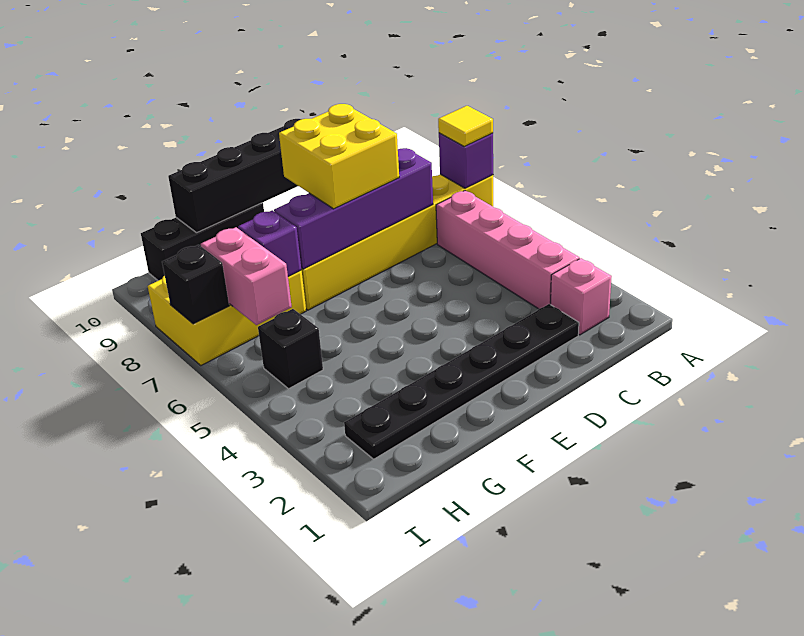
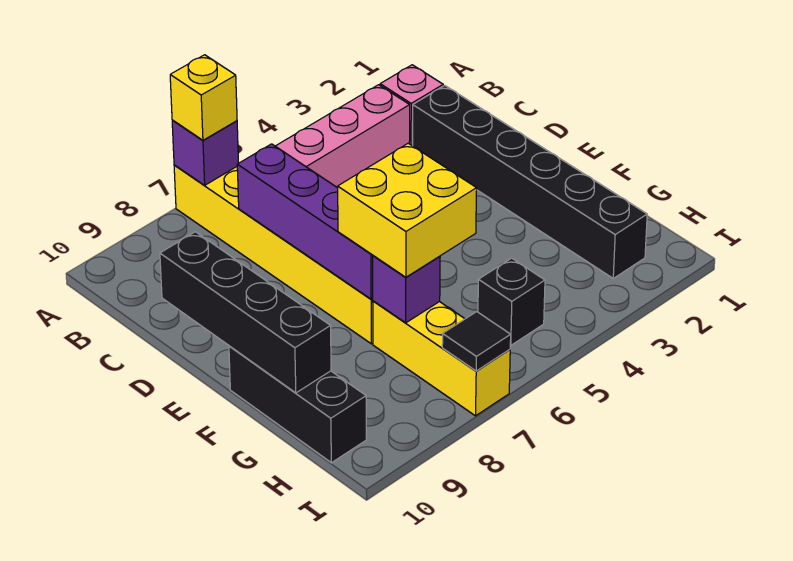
yellow 1x1 tile [438,106,493,147] -> yellow 1x1 brick [170,55,237,140]
black 1x6 plate [344,304,579,459] -> black 1x6 brick [413,86,647,278]
yellow 2x2 brick [279,104,399,209] -> yellow 2x2 brick moved to [338,143,477,277]
yellow 2x3 brick [148,270,306,365] -> yellow 1x3 brick [373,301,510,416]
pink 1x2 brick [201,227,292,325] -> none
black 1x1 brick [162,245,229,324] -> black 1x1 tile [442,312,511,371]

